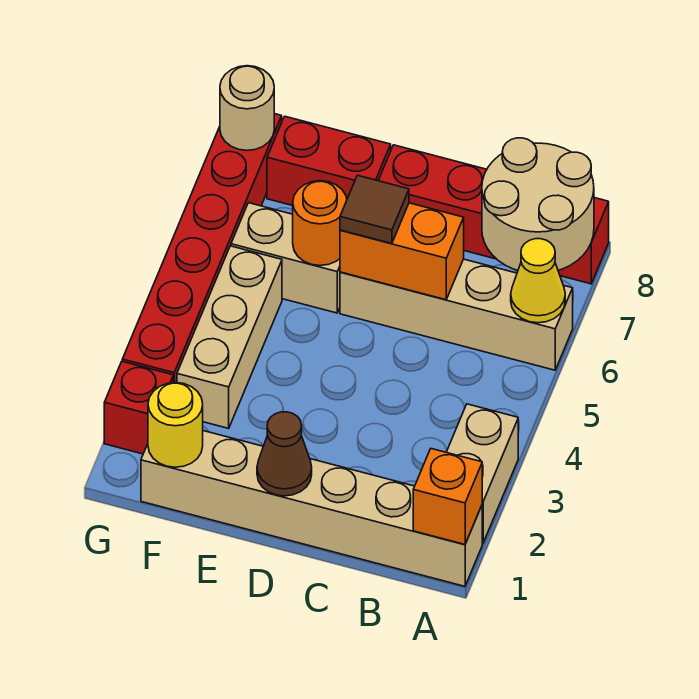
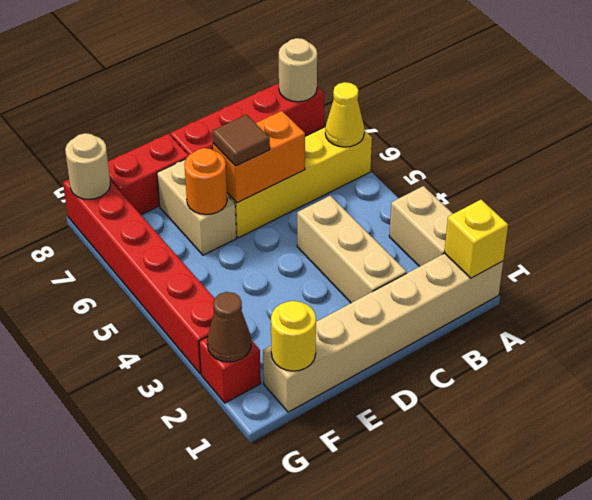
orange 1x1 brick [413,449,482,544] -> yellow 1x1 brick [444,200,508,278]
tan 1x4 brick [340,259,573,370] -> yellow 1x4 brick [227,127,372,238]
tan 2x2 round brick [482,138,594,270] -> tan 1x1 round brick [279,38,317,102]
brown 1x1 cone [257,412,312,496] -> brown 1x1 cone moved to [207,292,251,362]
tan 1x2 brick [231,203,340,313] -> tan 1x2 brick turned to [157,159,236,255]
tan 1x3 brick [177,246,282,428] -> tan 1x3 brick moved to [297,196,407,303]

